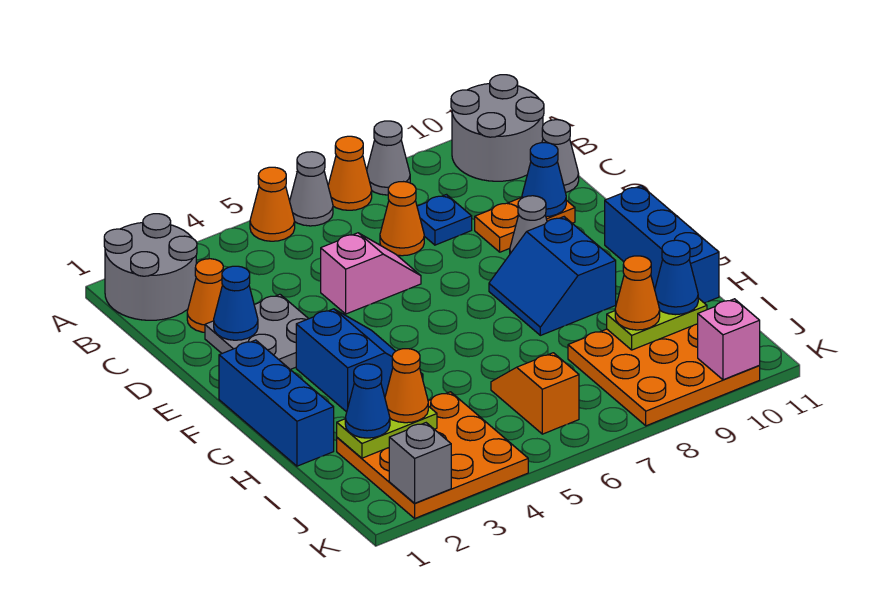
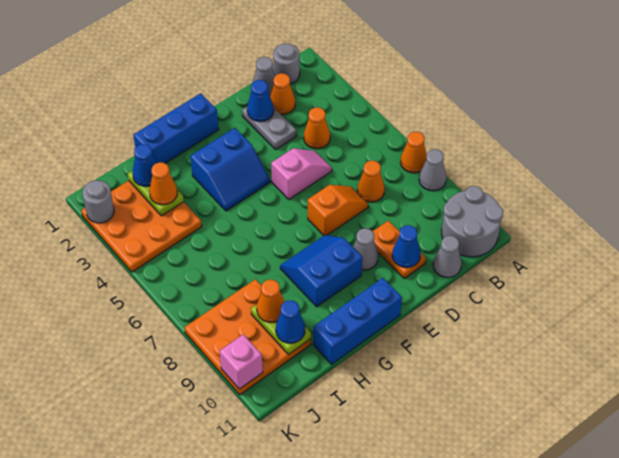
grey 2x2 round brick [104,214,197,320] -> grey 1x1 round brick [273,44,300,84]
orange 1x1 cone [250,167,295,241] -> orange 1x1 cone moved to [304,107,330,149]
grey 1x1 cone [290,152,333,226] -> grey 1x1 cone moved to [253,57,276,96]
blue 1x1 plate [417,195,472,245] -> none
grey 2x2 plate [205,294,308,369] -> grey 1x2 plate [242,107,296,149]
pink 1x2 slope [321,233,421,314] -> pink 1x2 slope turned to [271,148,332,199]
orange 1x2 slope [491,353,579,434] -> orange 1x2 slope moved to [308,185,368,235]
grey 1x1 brick [389,423,451,503] -> grey 1x1 round brick [82,180,114,223]

